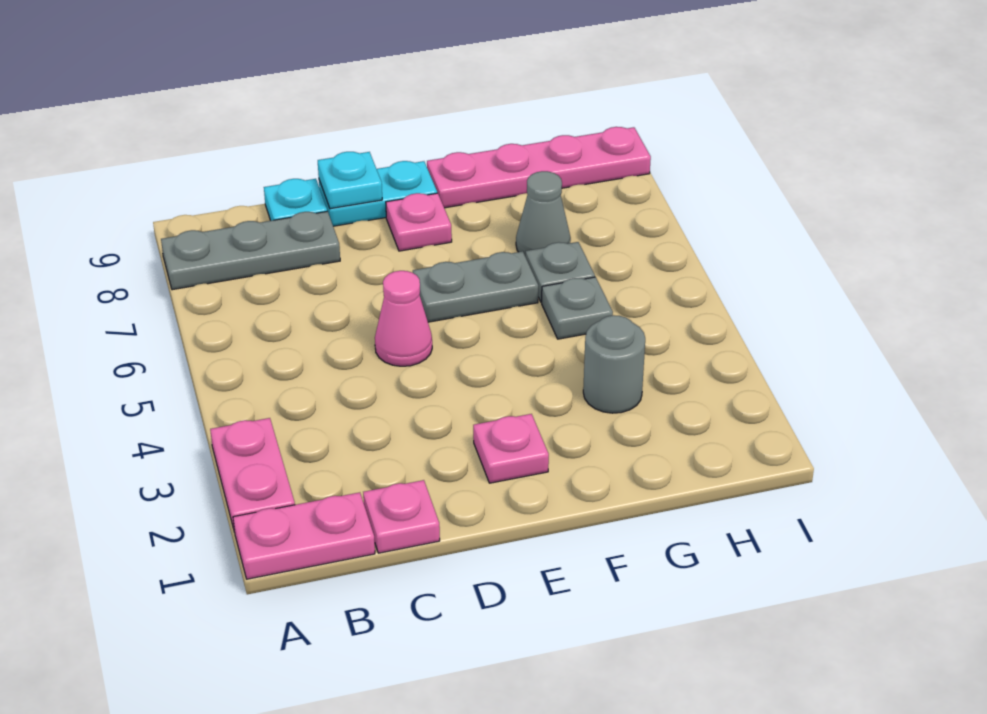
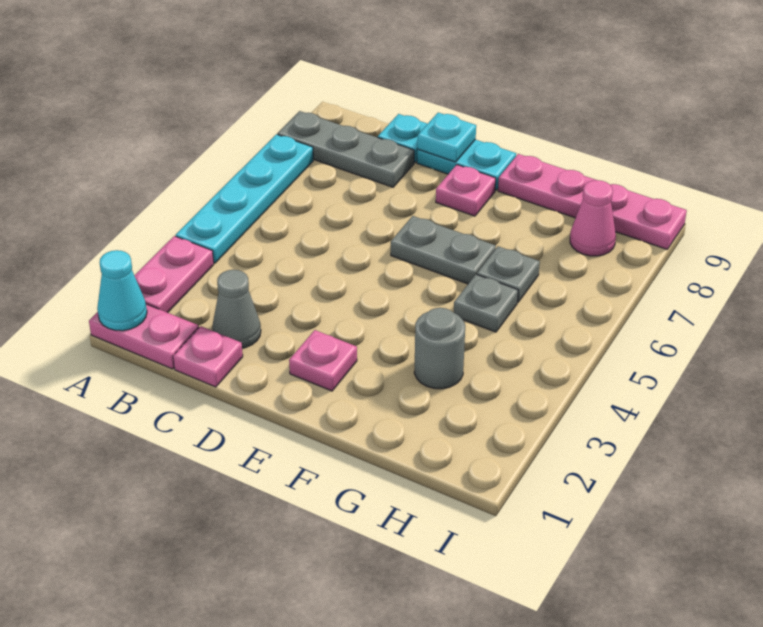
none -> cyan 1x1 cone [97,250,147,331]
none -> cyan 1x4 plate [176,134,313,263]
pink 1x1 cone [375,271,432,366] -> pink 1x1 cone moved to [570,180,616,256]
grey 1x1 cone [516,171,571,257] -> grey 1x1 cone moved to [212,270,261,348]

